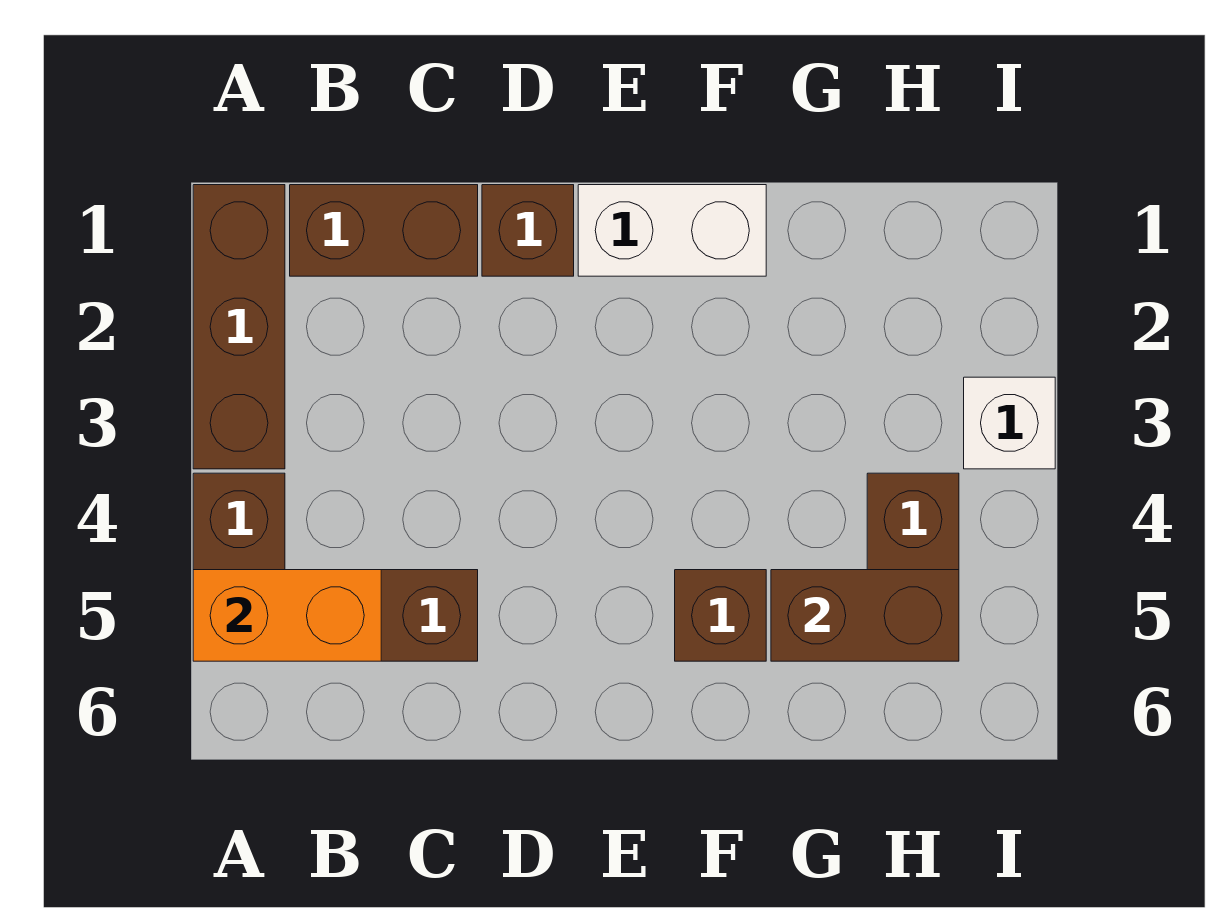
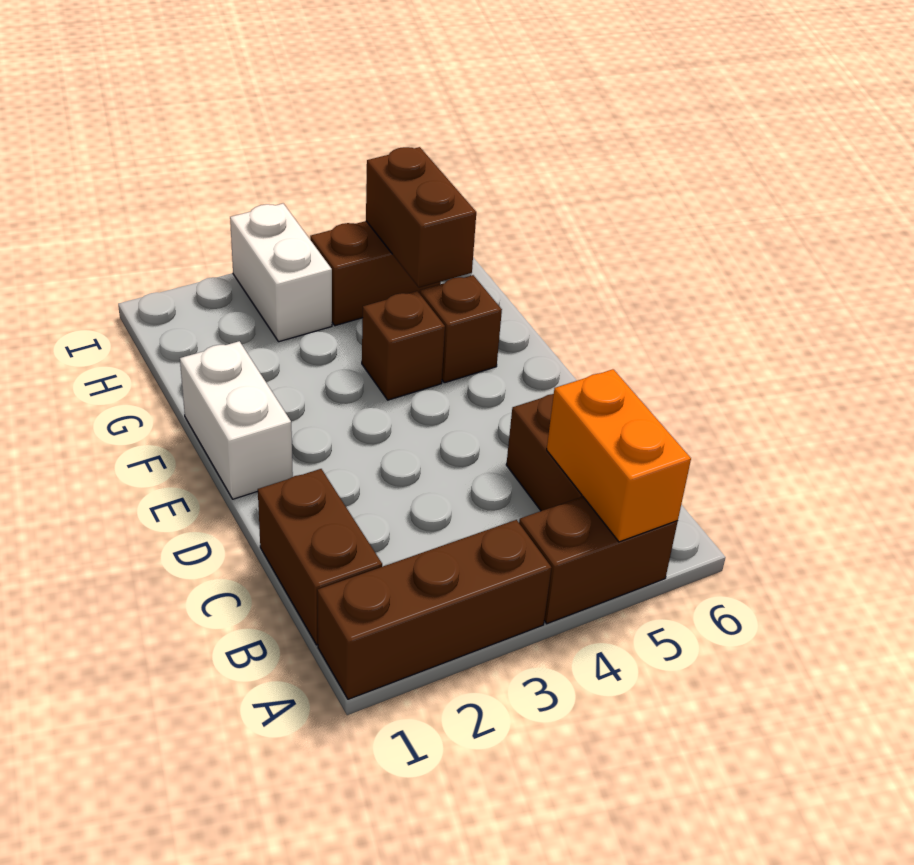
brown 1x1 brick [482,185,574,276] -> brown 1x1 brick moved to [362,291,445,400]
white 1x1 brick [964,377,1055,469] -> white 1x2 brick [230,204,332,342]

